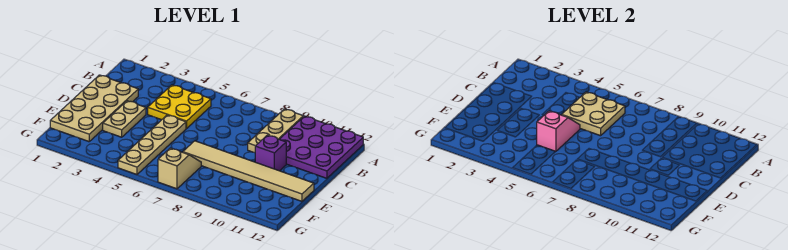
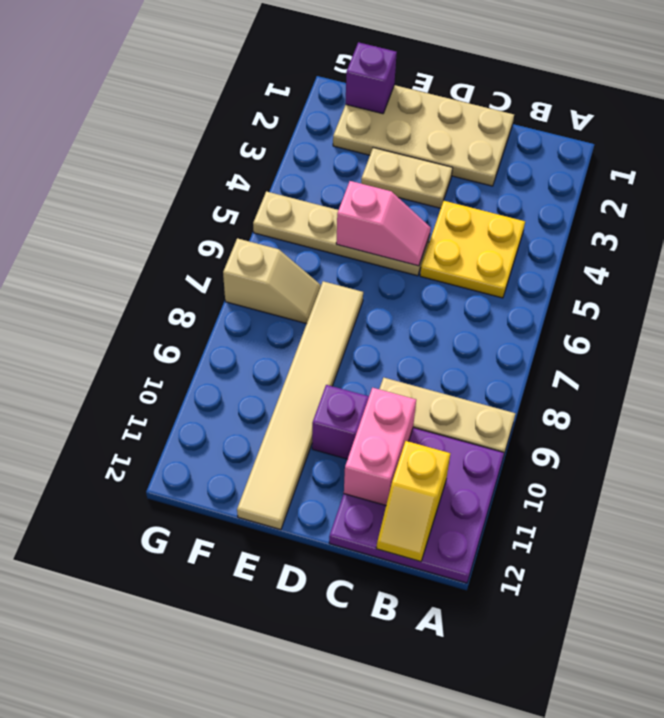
tan 2x2 plate [562,92,625,136] -> none
none -> yellow 1x2 slope [376,441,450,562]
none -> pink 1x2 brick [344,388,416,505]
none -> purple 1x1 brick [345,42,397,114]

